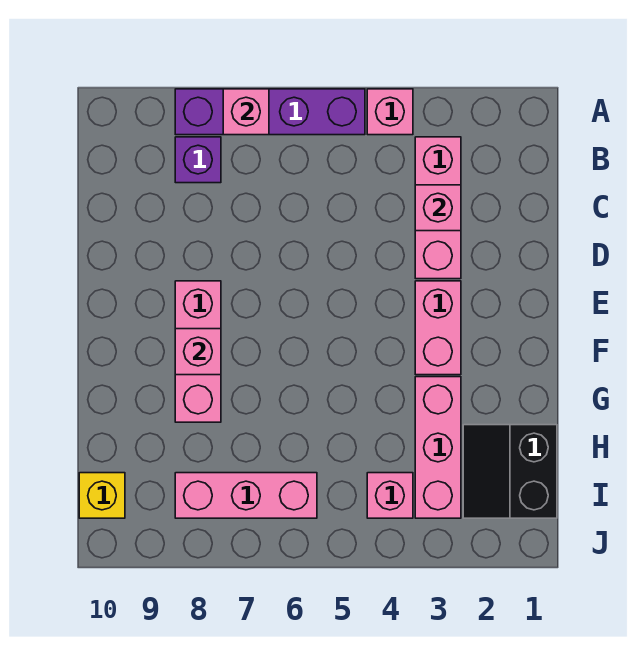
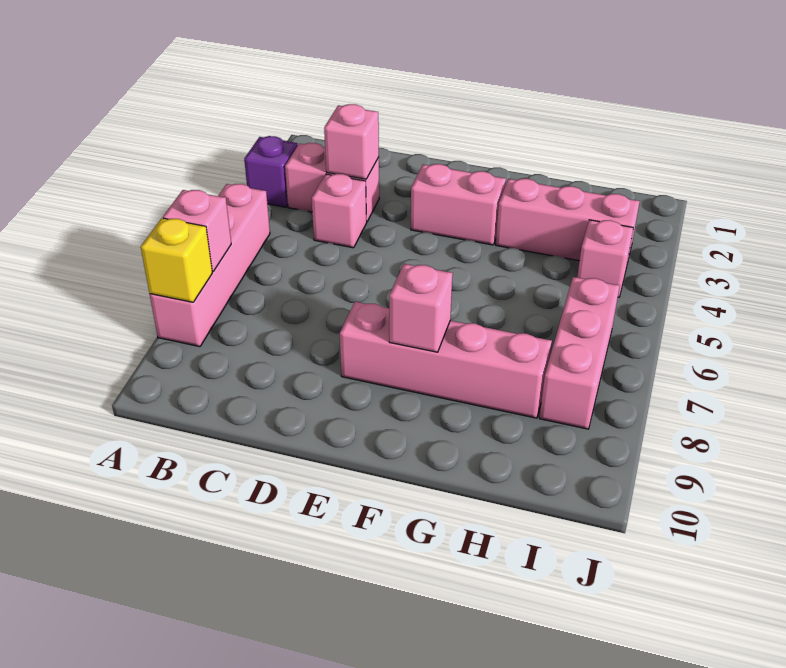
pink 1x1 brick [367,89,413,135] -> pink 1x1 brick moved to [312,174,367,248]
purple 1x4 brick [175,89,365,135] -> pink 1x4 brick [150,184,270,347]
pink 1x3 brick [415,137,461,279] -> pink 1x2 brick [285,143,379,222]
purple 1x1 brick [175,137,221,183] -> purple 1x1 brick moved to [244,136,298,207]
pink 1x3 brick [175,281,221,422] -> pink 1x4 brick [340,302,552,418]
black 2x2 slope [463,425,557,518] -> none
yellow 1x1 brick [79,473,125,518] -> yellow 1x1 brick moved to [141,218,212,302]

